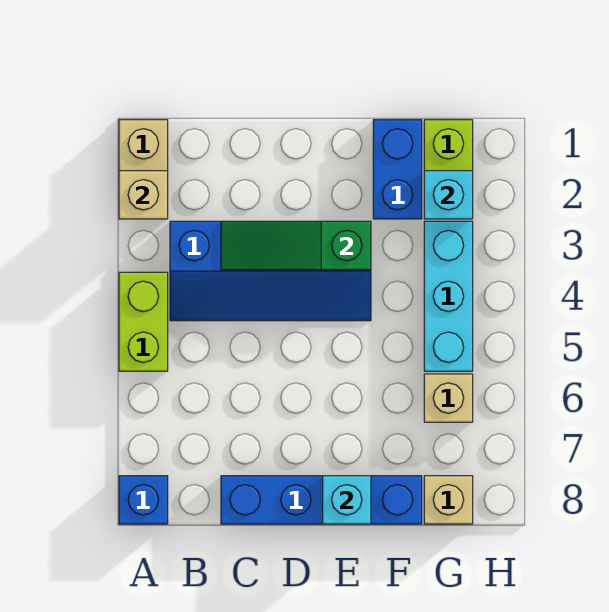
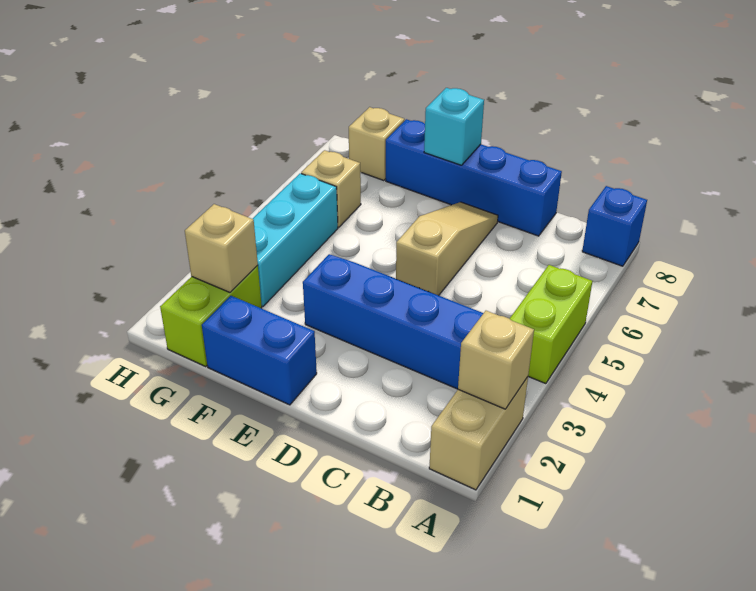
green 1x3 slope [221,221,371,270] -> none
none -> tan 1x3 slope [396,202,498,295]
blue 1x2 brick [373,120,422,219] -> blue 1x2 brick turned to [202,296,317,405]
cyan 1x1 brick [424,171,473,219] -> tan 1x1 brick [185,204,258,293]

